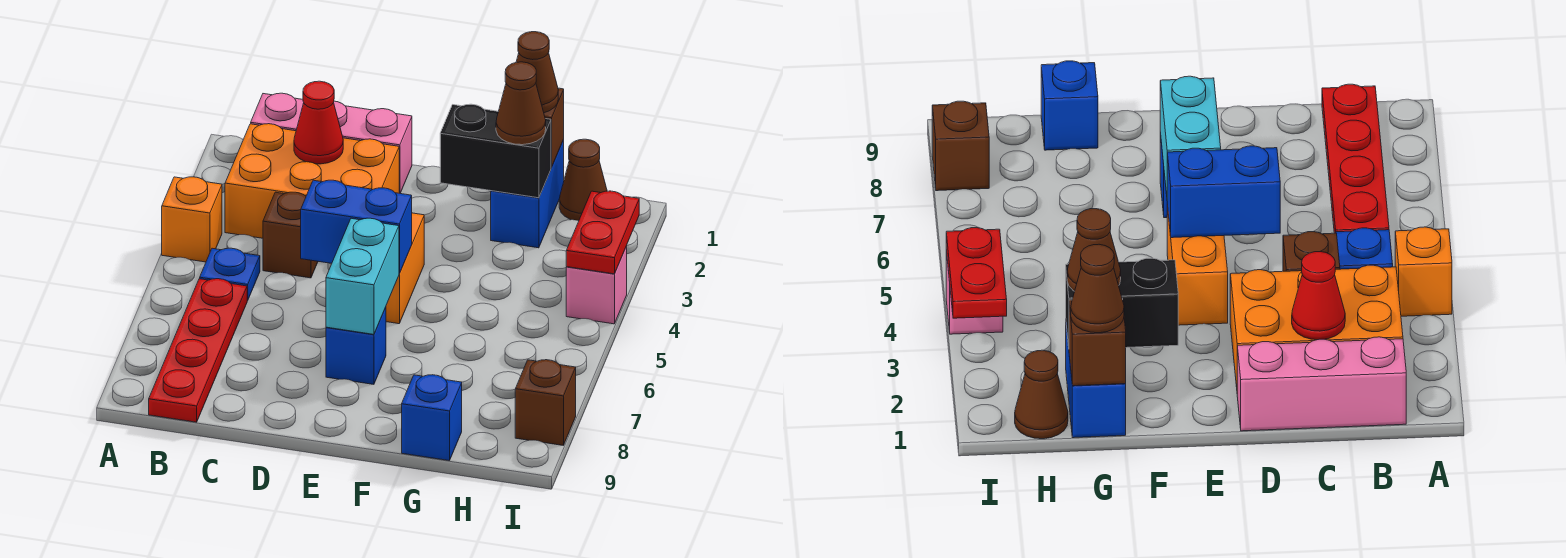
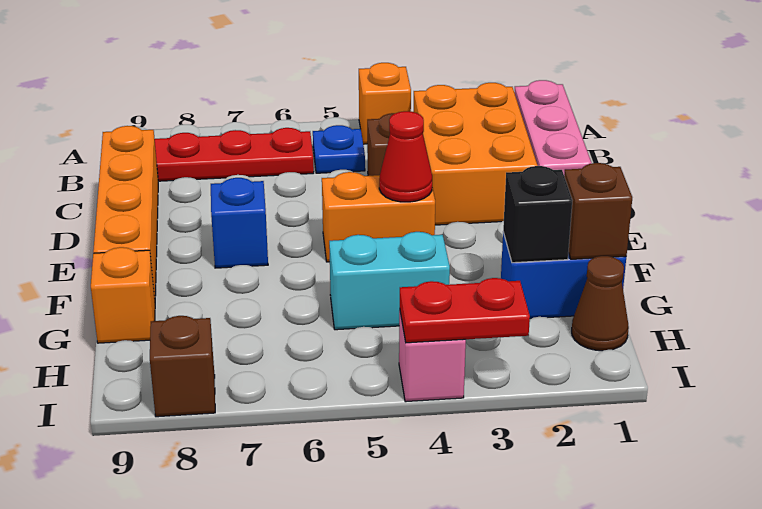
red 1x1 cone [294,81,343,164] -> red 1x1 cone moved to [379,111,432,202]
none -> orange 1x4 brick [93,126,158,298]
blue 1x2 brick [301,180,412,274] -> none
cyan 1x2 brick [326,218,399,334] -> cyan 1x2 brick moved to [329,232,450,330]
black 1x2 brick [440,104,551,198] -> black 1x1 brick [503,166,572,263]
brown 1x1 cone [516,32,558,113] -> none
brown 1x1 cone [496,62,546,145] -> none
blue 1x1 brick [402,375,462,461] -> orange 1x1 brick [91,247,155,343]

